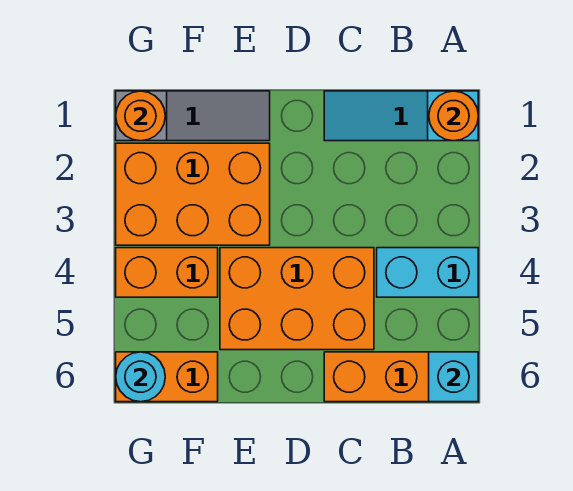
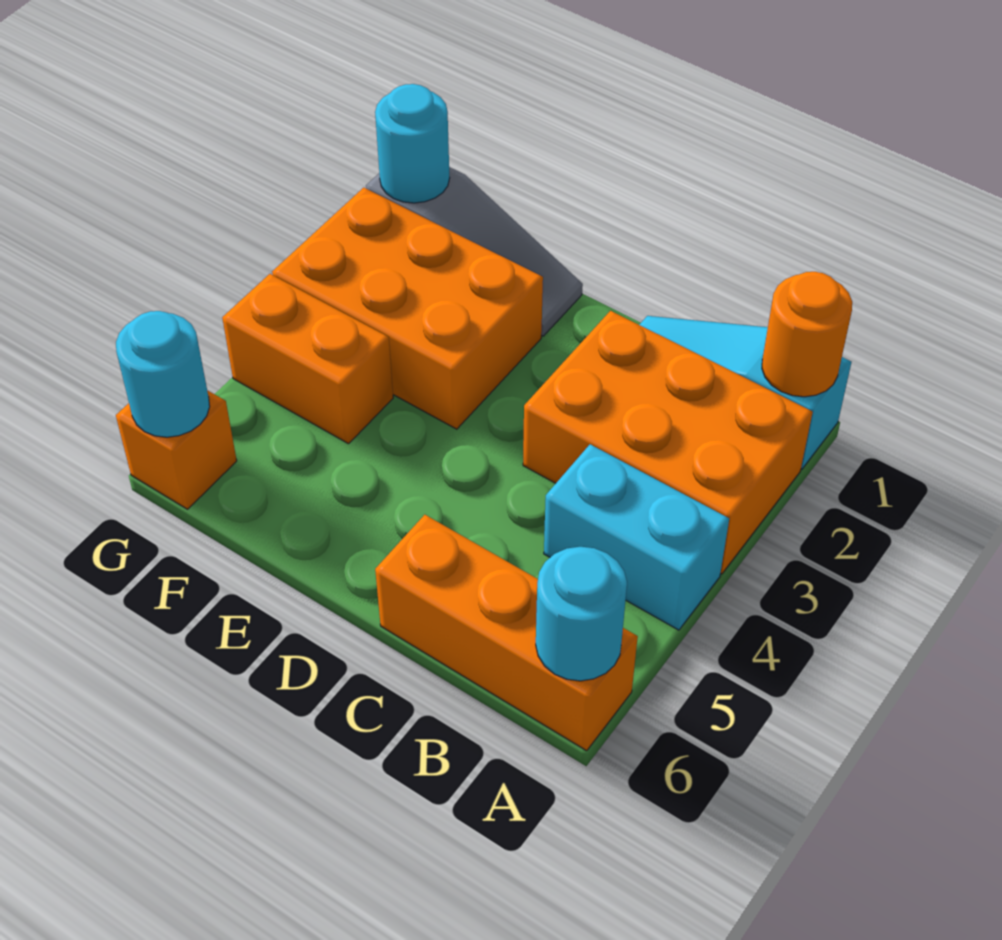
cyan 1x1 brick [429,352,478,402] -> cyan 1x1 round brick [536,547,627,681]
orange 2x3 brick [220,248,374,350] -> orange 2x3 brick moved to [523,311,813,574]
orange 1x2 brick [116,352,218,402] -> orange 1x1 brick [116,390,237,509]
orange 1x1 round brick [116,91,165,141] -> cyan 1x1 round brick [375,84,450,203]

